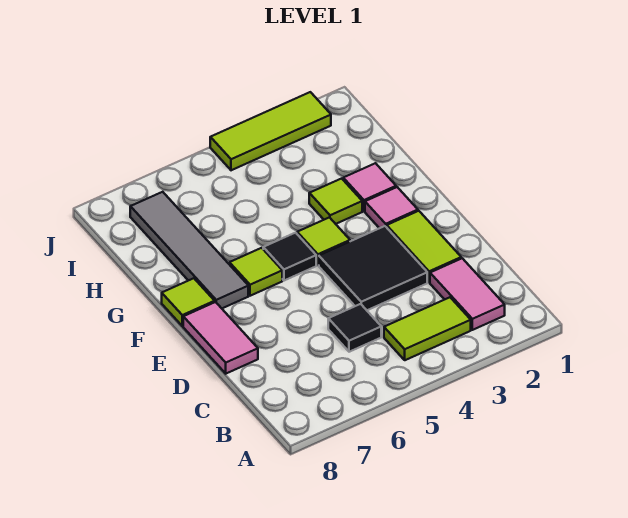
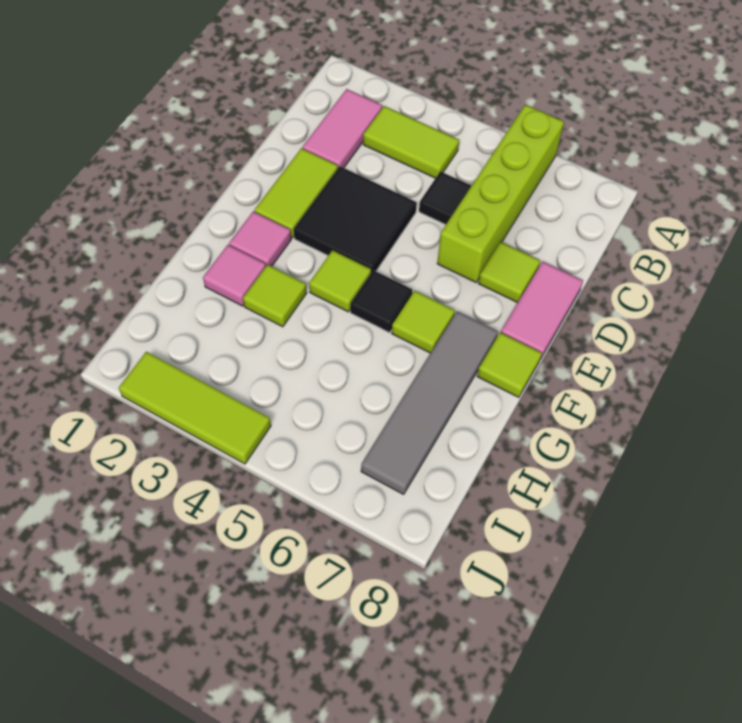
none -> lime 1x4 brick [437,105,564,282]
none -> lime 1x1 tile [478,242,540,303]

